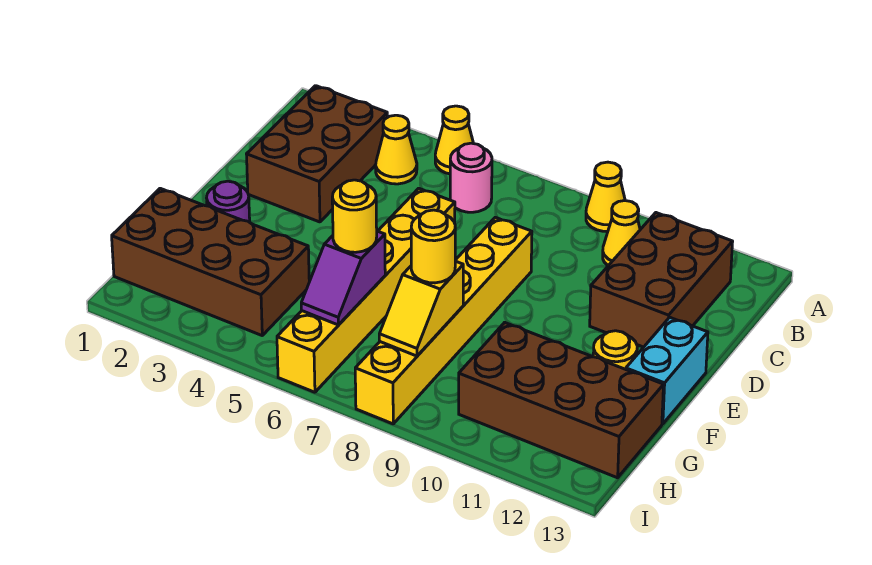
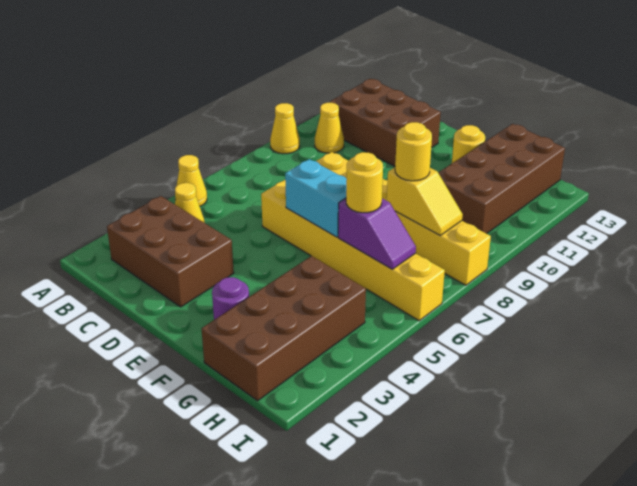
pink 1x1 round brick [450,143,492,212] -> none
cyan 1x2 brick [626,317,708,424] -> cyan 1x2 brick moved to [285,159,347,237]

